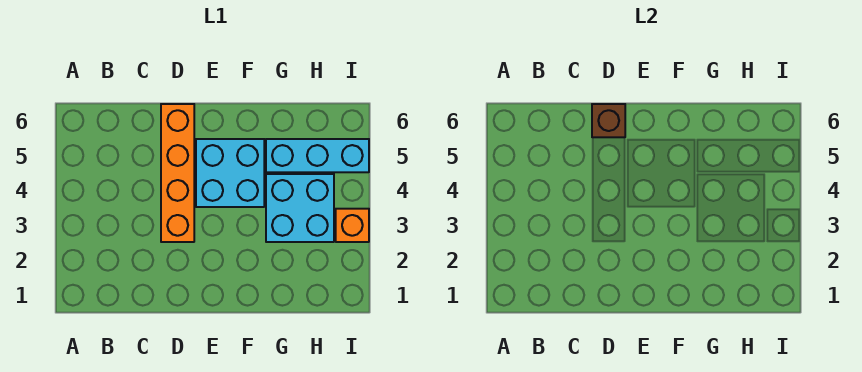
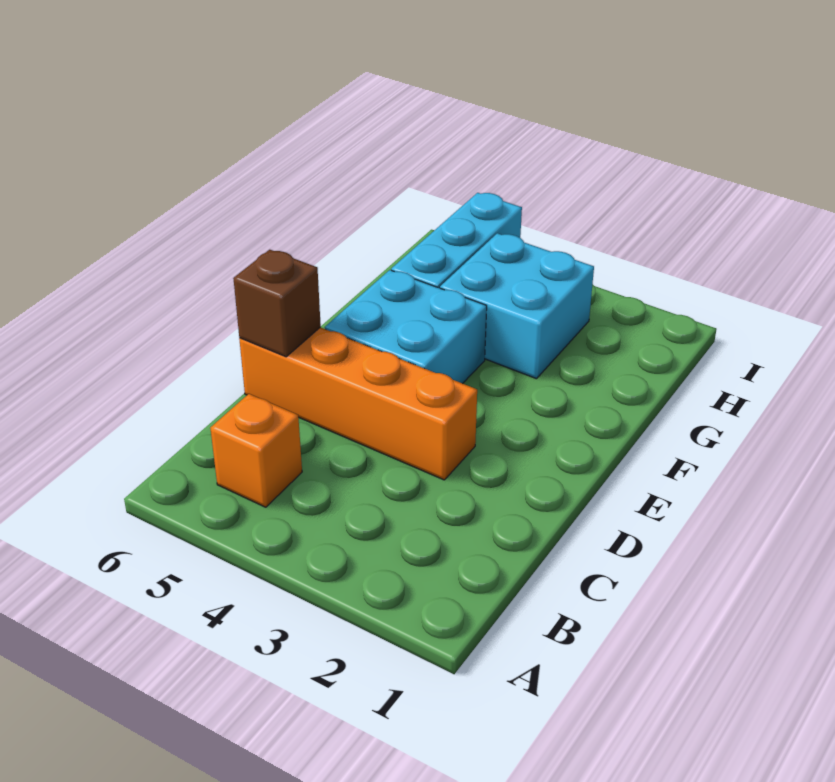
orange 1x1 brick [336,209,369,242] -> orange 1x1 brick moved to [210,394,302,507]

